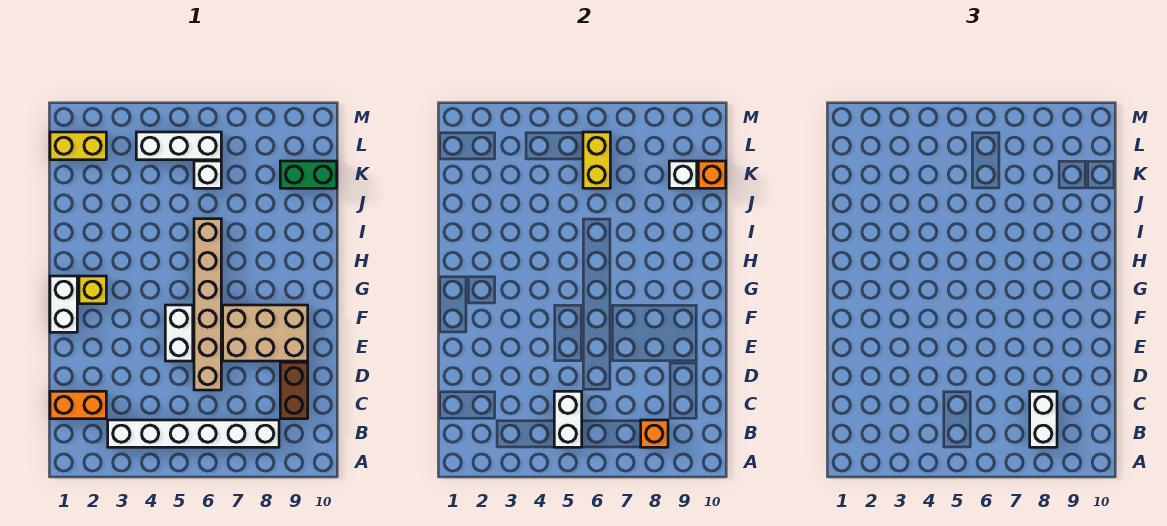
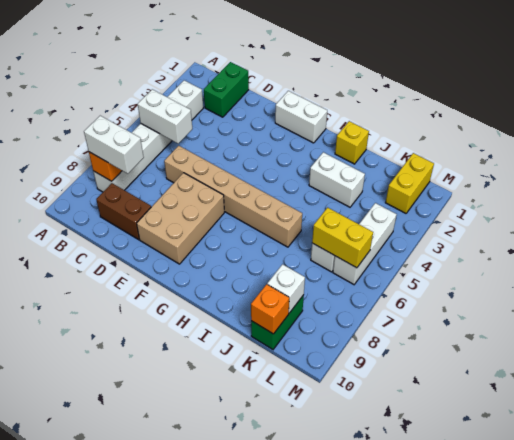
orange 1x2 brick [50,391,106,419] -> green 1x2 brick [204,62,249,117]
white 1x2 brick [165,305,193,361] -> white 1x2 brick moved to [309,152,365,207]
yellow 1x1 brick [79,276,106,304] -> yellow 1x1 brick moved to [335,121,369,164]

